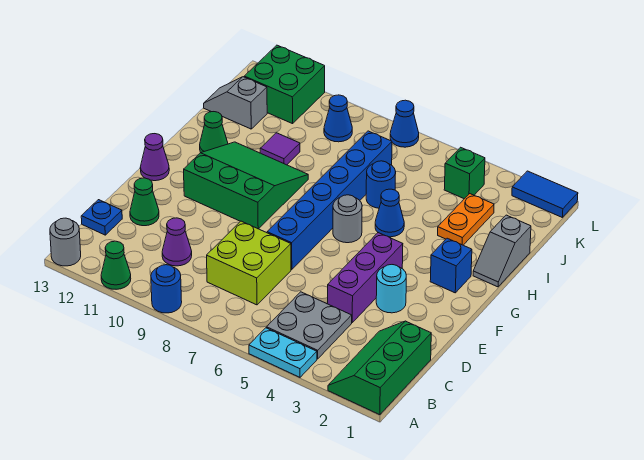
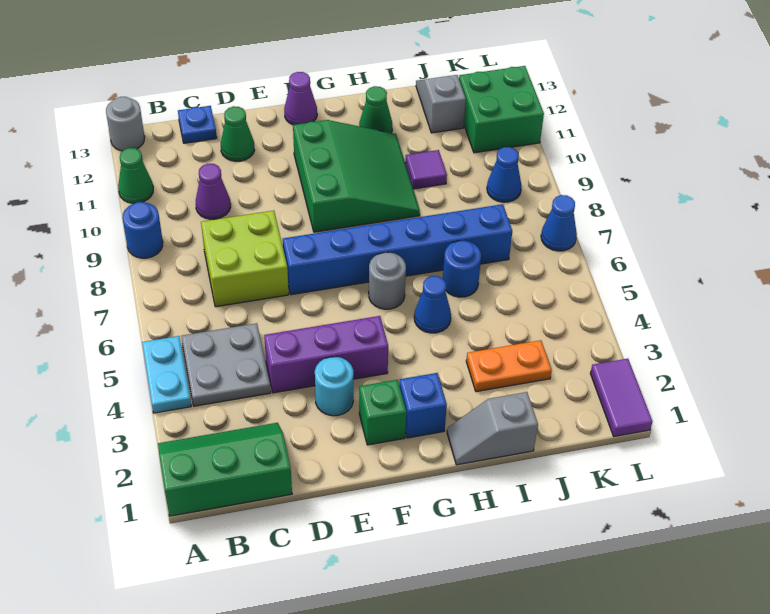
green 1x1 brick [444,147,485,199] -> green 1x1 brick moved to [359,380,406,445]
blue 1x2 tile [512,171,578,217] -> purple 1x2 tile [590,359,652,436]

